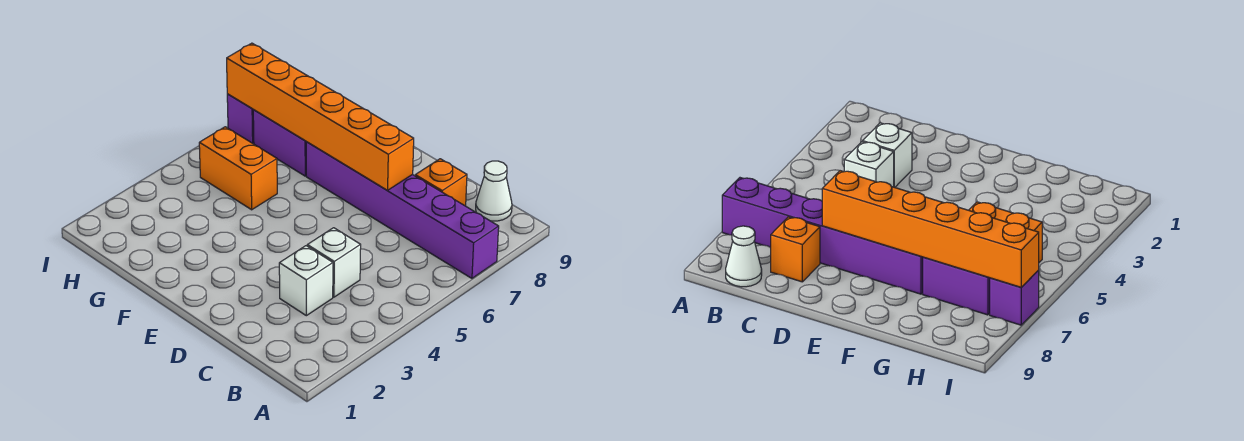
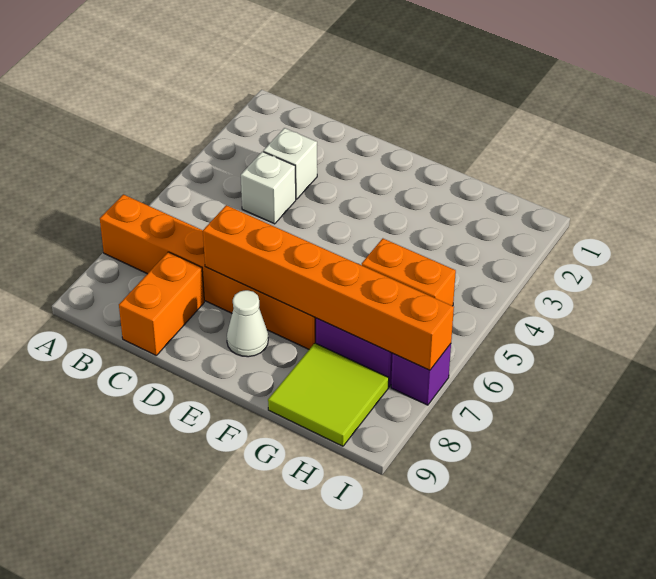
purple 1x6 brick [306,142,499,278] -> orange 1x6 brick [100,194,316,349]
white 1x1 cone [476,161,512,221] -> white 1x1 cone moved to [227,290,268,357]
orange 1x1 brick [415,159,467,206] -> orange 1x2 brick [119,252,204,355]
none -> lime 2x2 tile [268,343,389,446]

